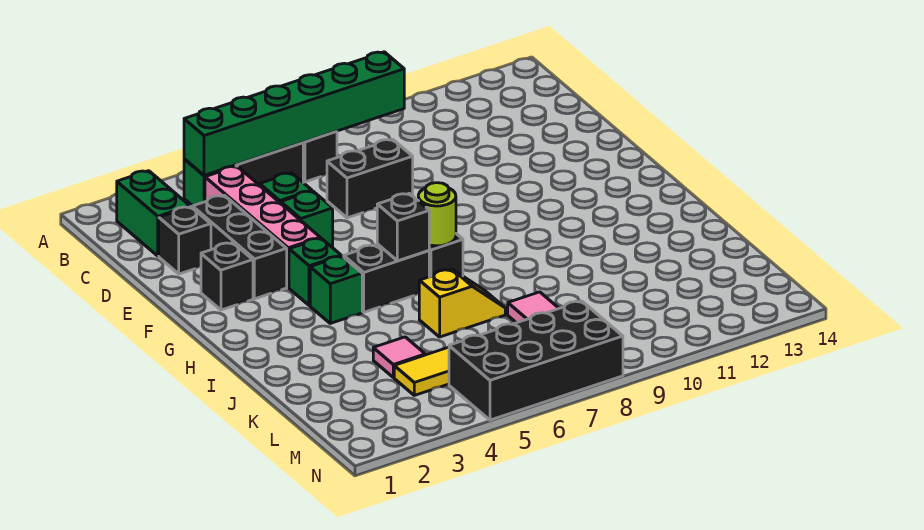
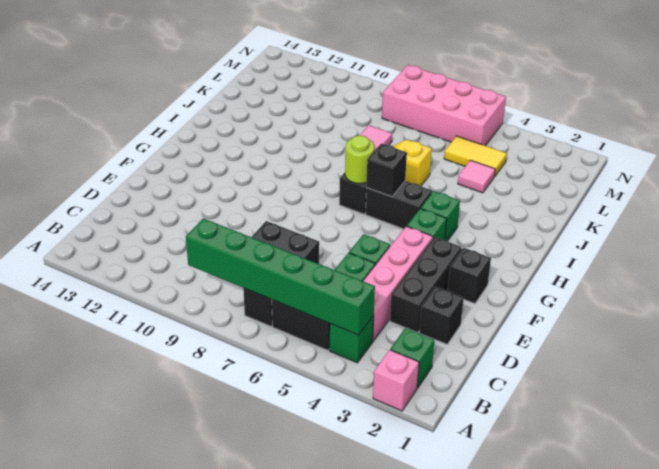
none -> pink 1x1 brick [373,350,419,411]
green 1x2 brick [117,171,190,256] -> green 1x1 brick [390,328,434,388]
black 2x4 brick [449,301,623,420] -> pink 2x4 brick [382,65,506,146]

